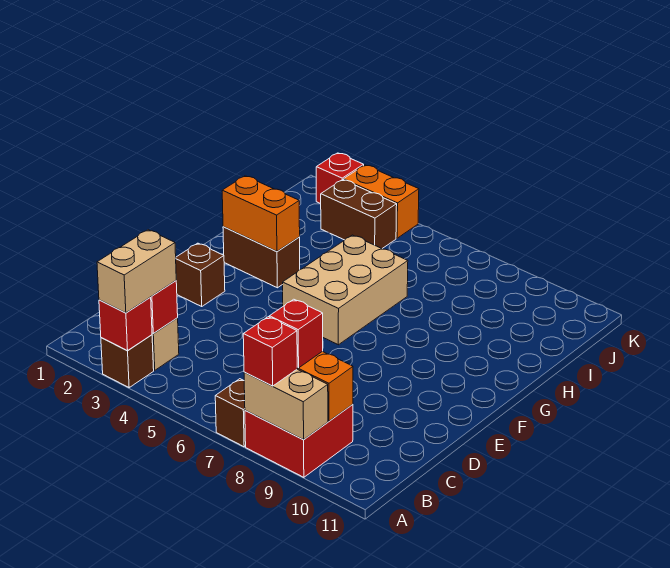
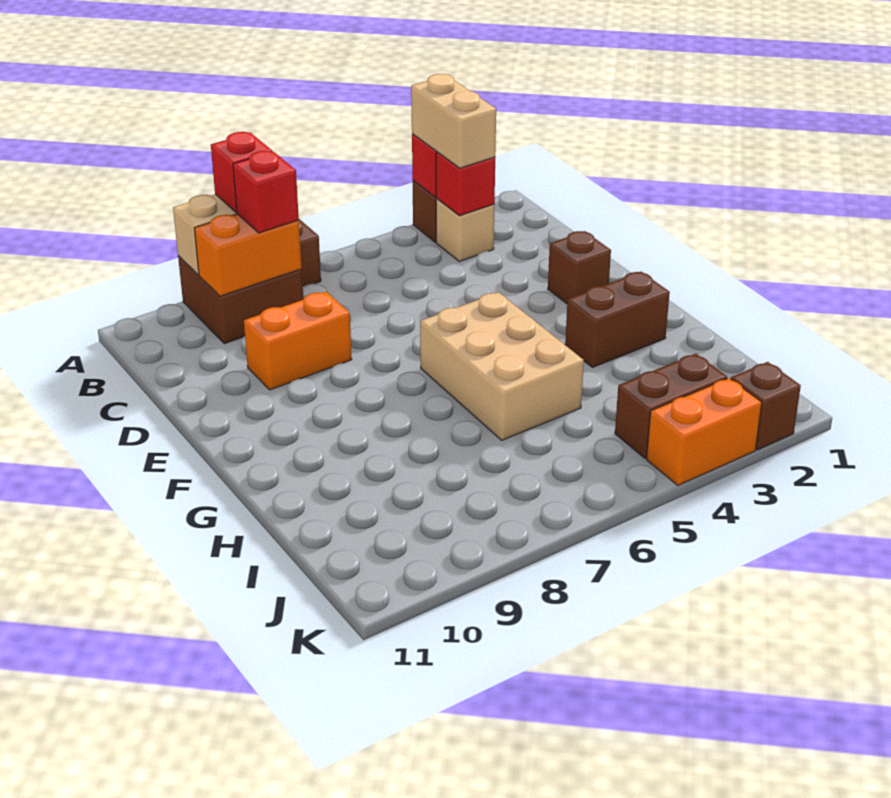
red 2x2 brick [245,404,353,477] -> brown 2x2 brick [178,256,303,344]
orange 1x2 brick [222,176,300,252] -> orange 1x2 brick moved to [244,292,352,390]
red 1x1 brick [316,153,364,204] -> brown 1x1 brick [731,362,801,450]

